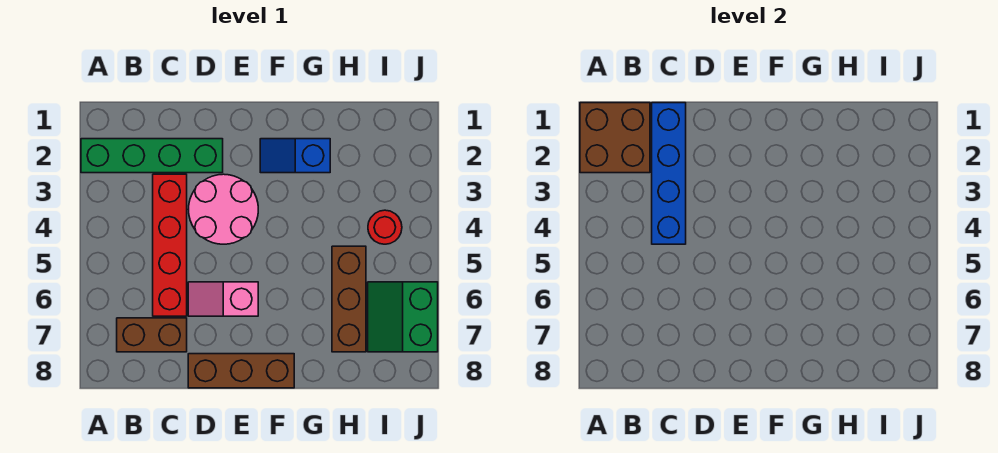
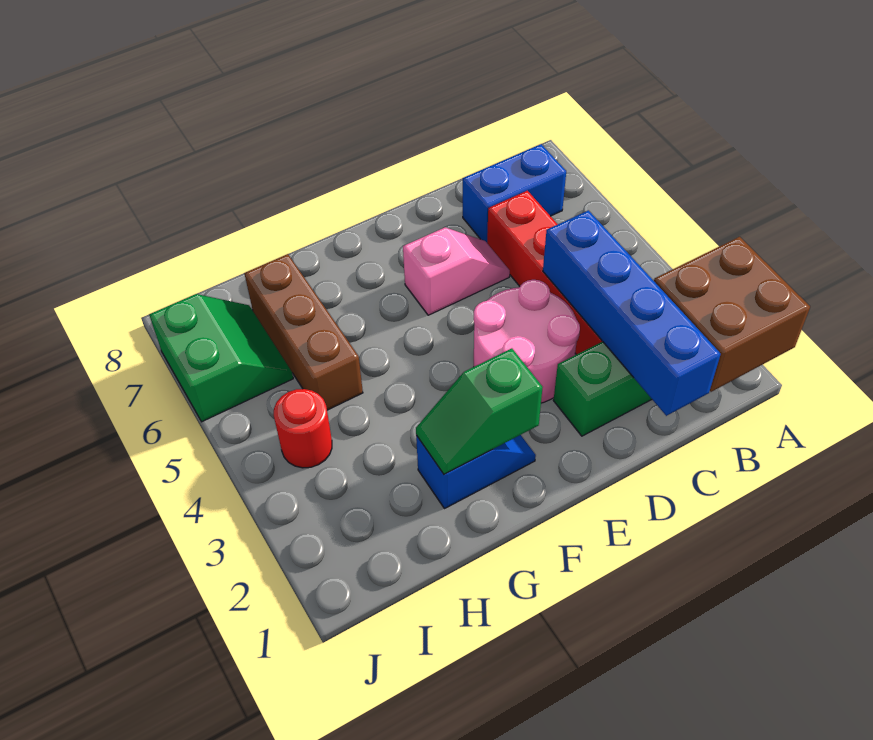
brown 1x2 brick [117,318,187,352] -> blue 1x2 brick [463,144,566,242]
brown 1x3 brick [188,354,294,388] -> none
none -> green 1x2 slope [416,348,543,474]

